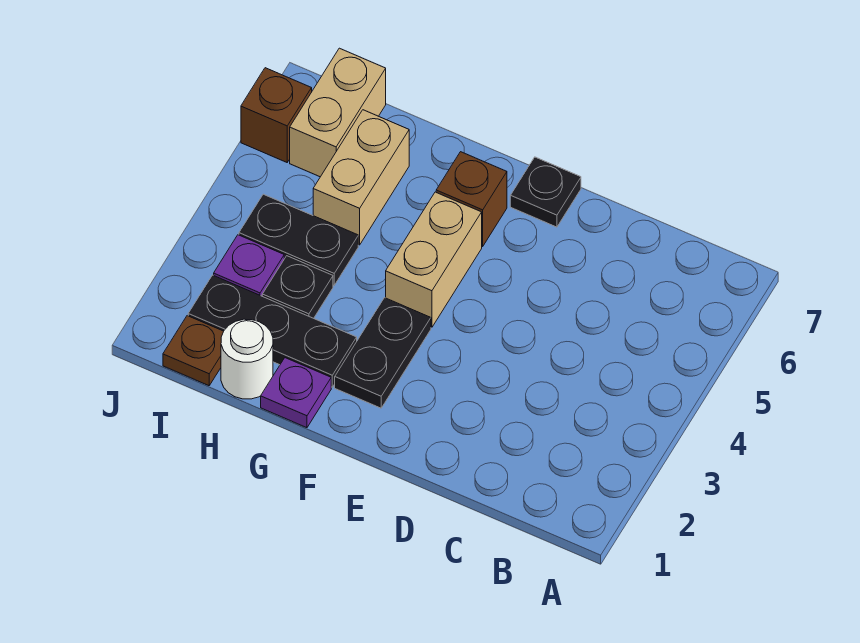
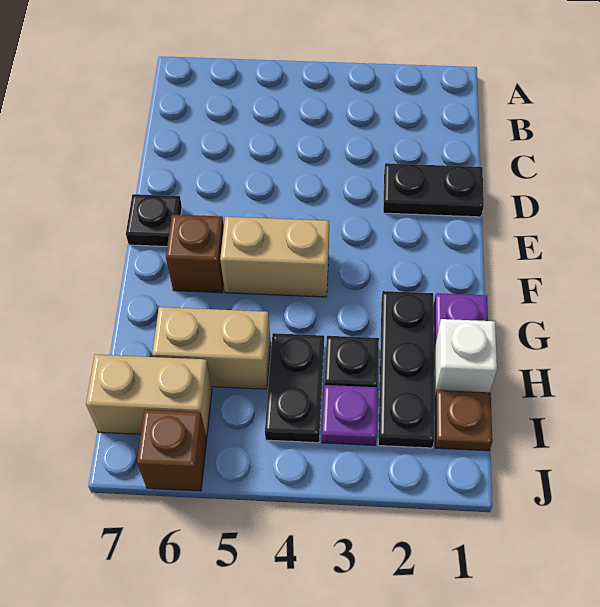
black 1x2 plate [335,298,431,408] -> black 1x2 plate moved to [383,163,484,217]
white 1x1 round brick [221,319,273,399] -> white 1x1 brick [434,319,497,396]

